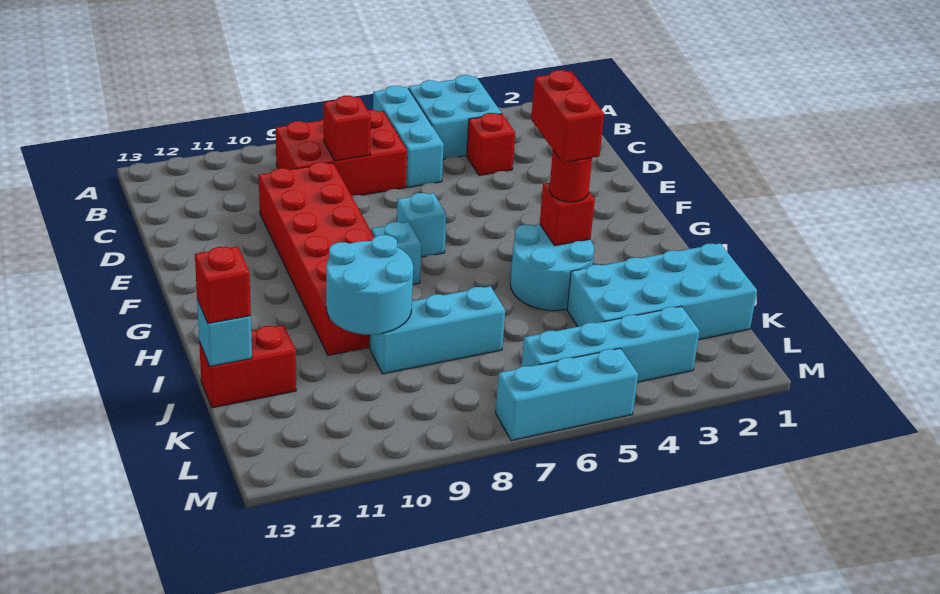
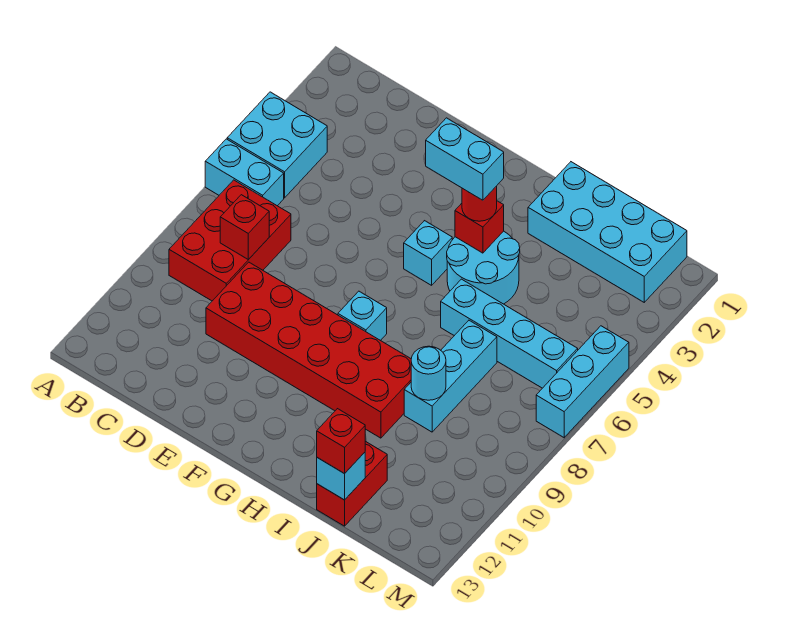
cyan 1x3 brick [373,86,444,187] -> cyan 1x2 brick [205,139,284,206]
red 1x1 brick [467,113,515,176] -> none
cyan 1x1 brick [397,193,447,257] -> cyan 1x1 brick moved to [404,221,452,285]
red 1x2 brick [531,70,604,163] -> cyan 1x2 brick [426,118,504,200]
cyan 2x2 round brick [326,235,413,335] -> cyan 1x1 round brick [411,346,446,400]
cyan 2x4 brick [567,243,757,340] -> cyan 2x4 brick turned to [528,162,687,302]
cyan 1x4 brick [522,306,700,382] -> cyan 1x4 brick turned to [441,279,578,388]

